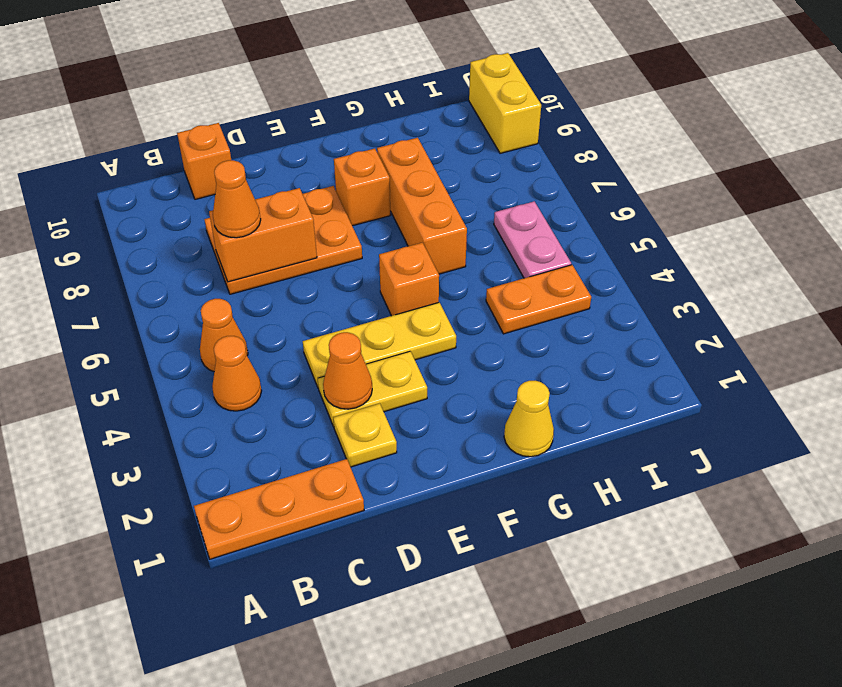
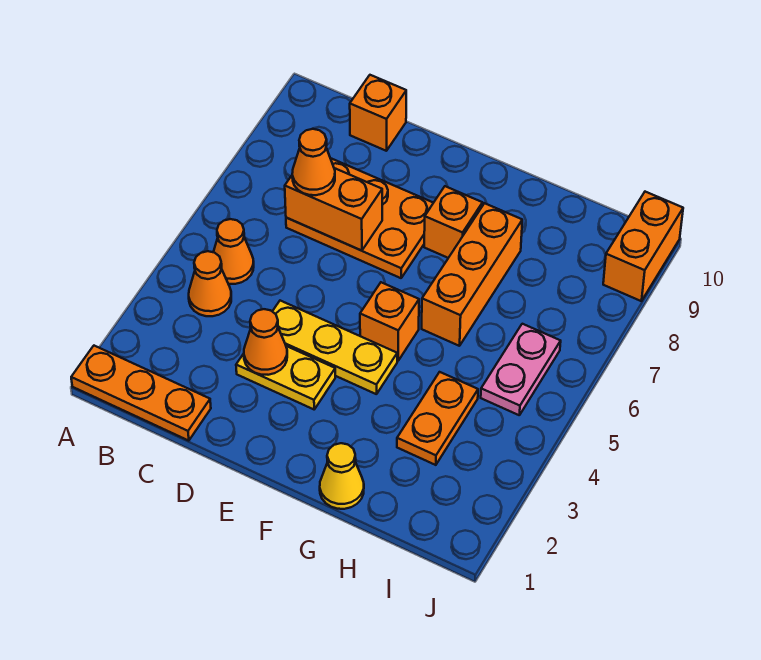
yellow 1x1 plate [333,403,397,467] -> none
orange 1x2 plate [486,265,591,334] -> orange 1x2 plate turned to [397,372,478,465]
yellow 1x2 brick [469,53,541,153] -> orange 1x2 brick [603,192,683,301]

